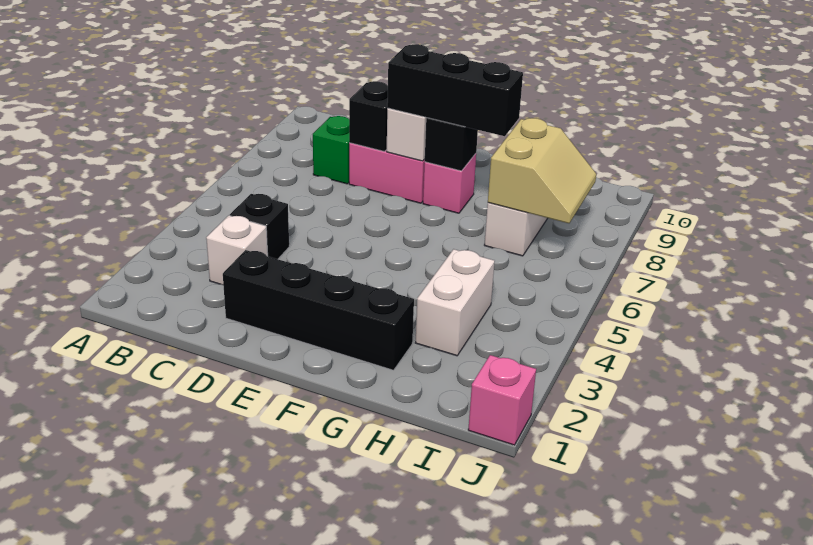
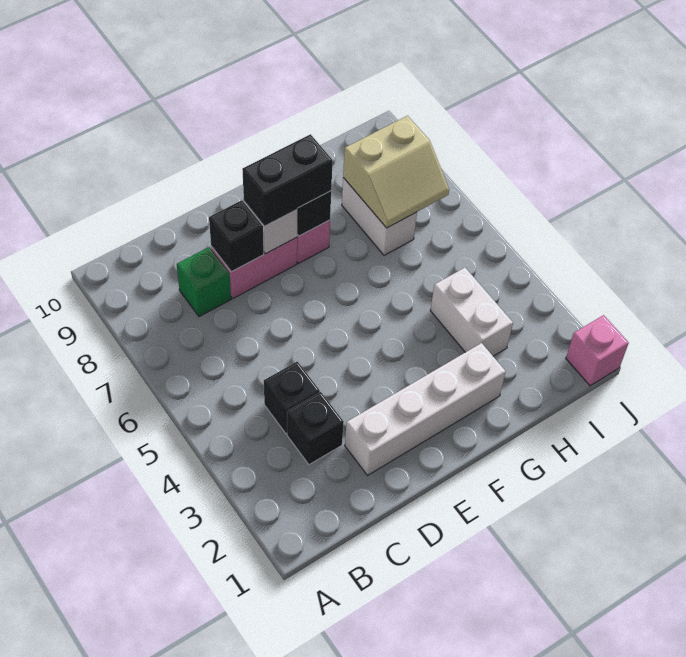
white 1x1 brick [206,216,268,285] -> black 1x1 brick [287,392,344,465]
black 1x4 brick [223,250,414,370] -> white 1x4 brick [345,343,506,475]
black 1x3 brick [387,44,523,136] -> black 1x2 brick [242,134,333,225]
tan 2x2 slope [488,118,596,223] -> tan 2x2 slope turned to [343,116,449,228]

